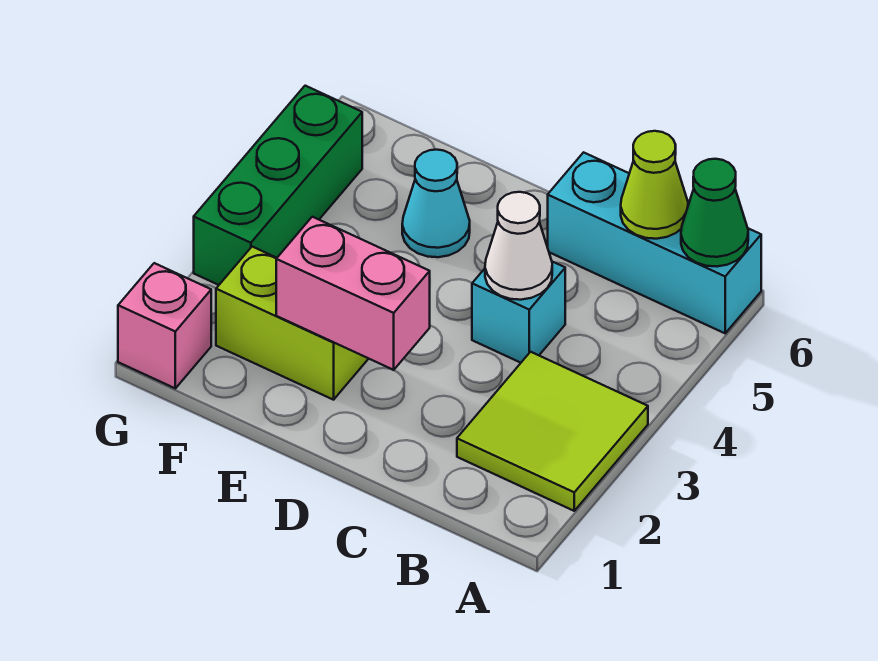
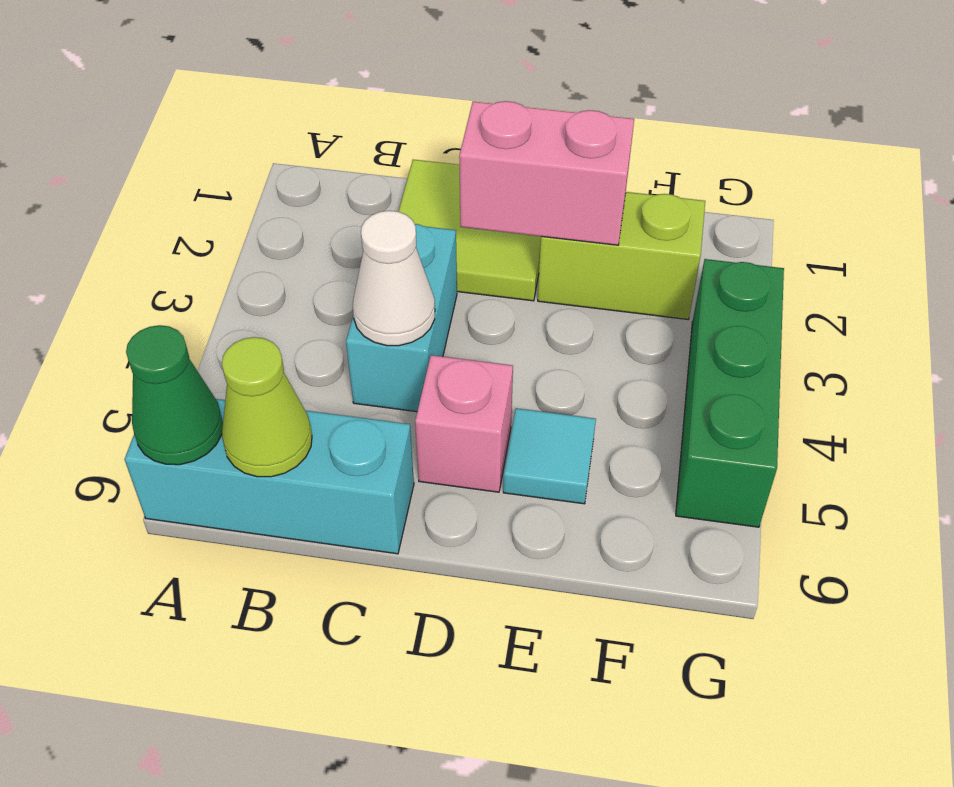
lime 2x2 tile [457,352,648,511] -> lime 2x2 tile moved to [398,160,541,301]
cyan 1x1 brick [472,262,565,363] -> cyan 1x2 brick [346,224,457,412]
cyan 1x1 cone [402,150,470,257] -> cyan 1x1 tile [503,408,596,504]
pink 1x1 brick [118,263,211,388] -> pink 1x1 brick moved to [415,355,513,492]

